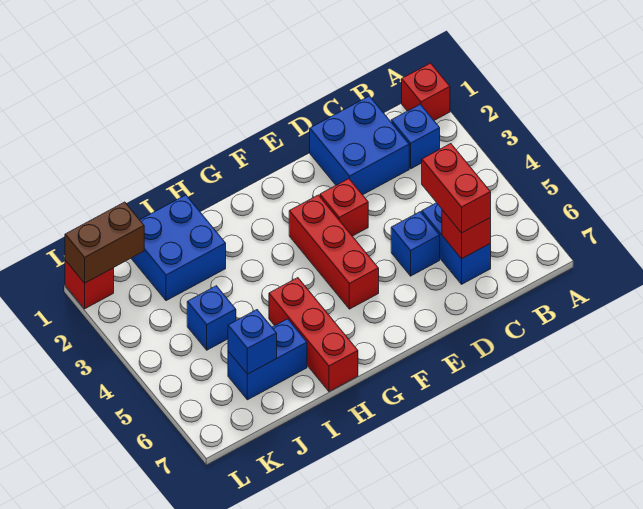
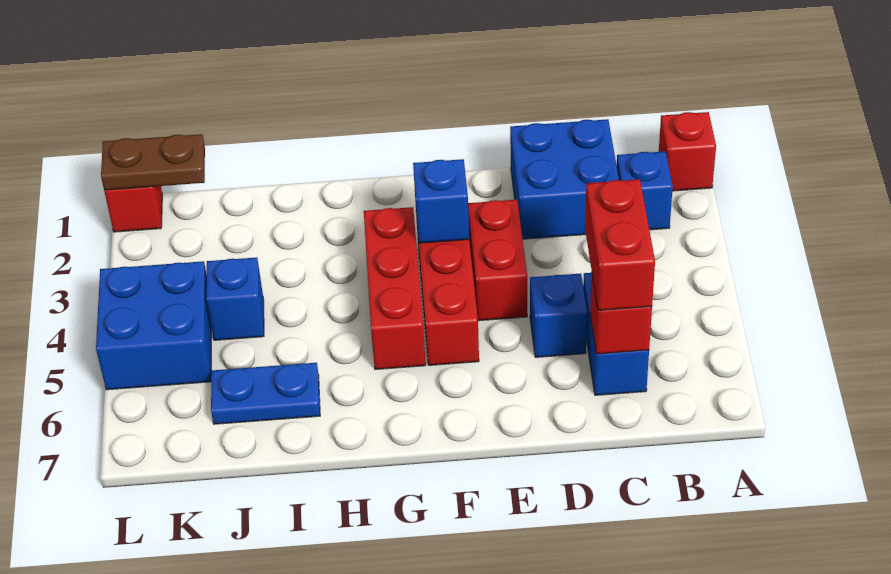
red 1x1 brick [320,179,368,236] -> red 1x2 brick [468,200,527,321]
red 1x3 brick [269,278,358,392] -> red 1x3 brick moved to [364,207,426,369]
blue 2x2 brick [131,195,226,301] -> blue 2x2 brick moved to [96,261,211,390]
blue 1x2 brick [228,319,307,400] -> blue 1x2 plate [211,363,320,424]
blue 1x1 brick [228,310,277,374] -> blue 1x1 brick moved to [413,159,469,243]
brown 1x2 brick [65,202,144,283] -> brown 1x2 plate [101,134,205,190]

